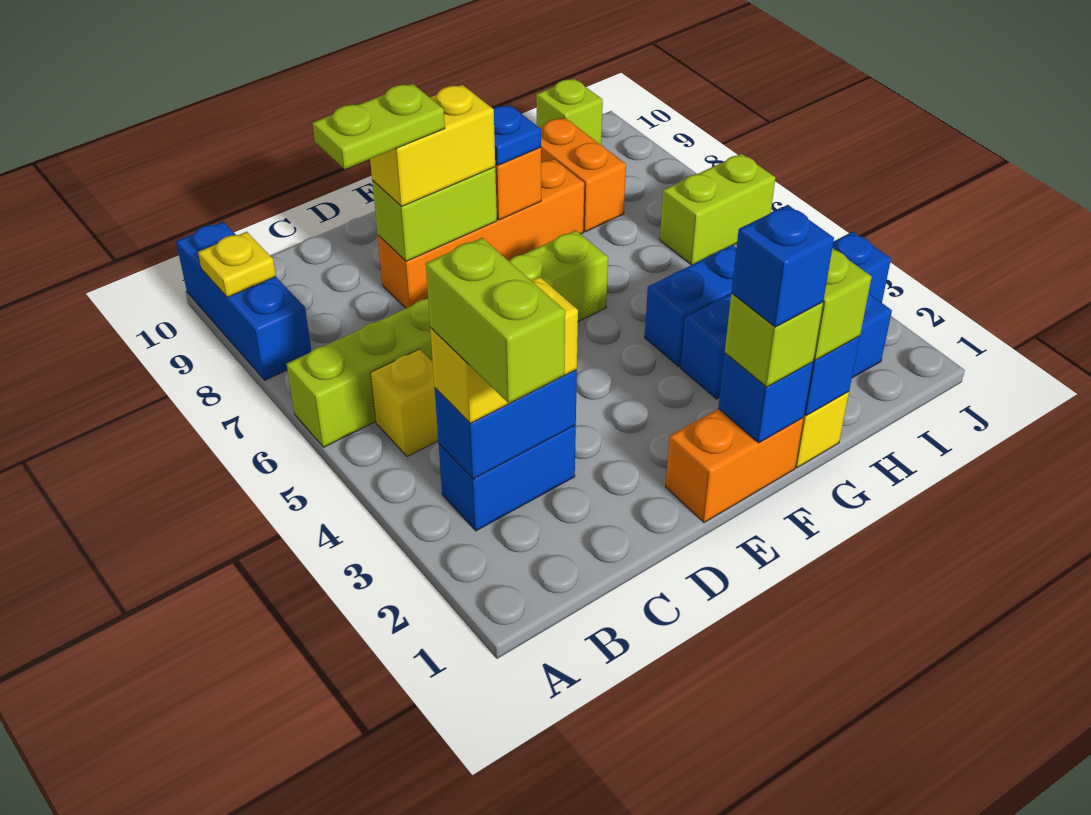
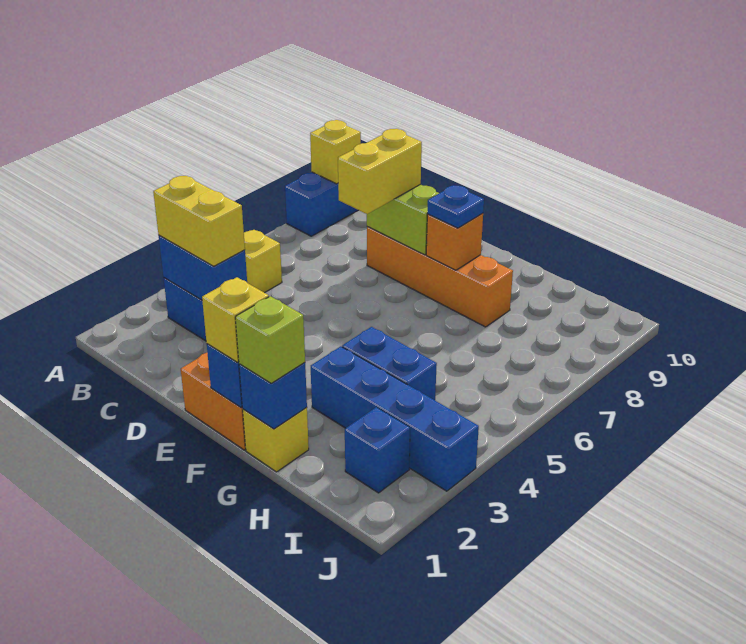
lime 1x6 brick [287,230,608,447] -> none
yellow 1x1 plate [198,232,276,297] -> yellow 1x1 brick [310,120,361,184]
lime 1x2 brick [426,238,565,403] -> none
lime 1x2 plate [313,84,445,169] -> none
yellow 1x2 brick [370,85,495,207] -> yellow 1x2 brick turned to [338,129,422,214]
lime 1x1 brick [725,293,823,387] -> yellow 1x1 brick [202,277,269,362]
blue 1x1 brick [731,205,834,327] -> none
orange 1x2 brick [540,117,626,232] -> none
lime 1x2 brick [660,154,775,265] -> none
lime 1x1 brick [536,79,603,145] -> none

